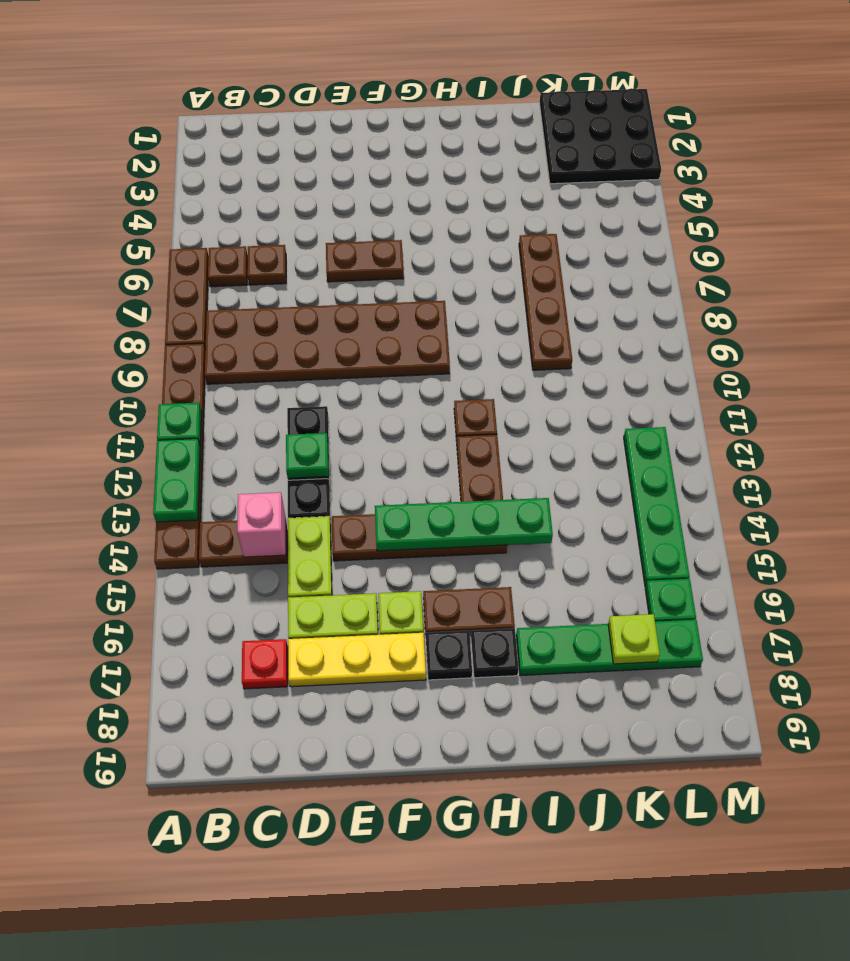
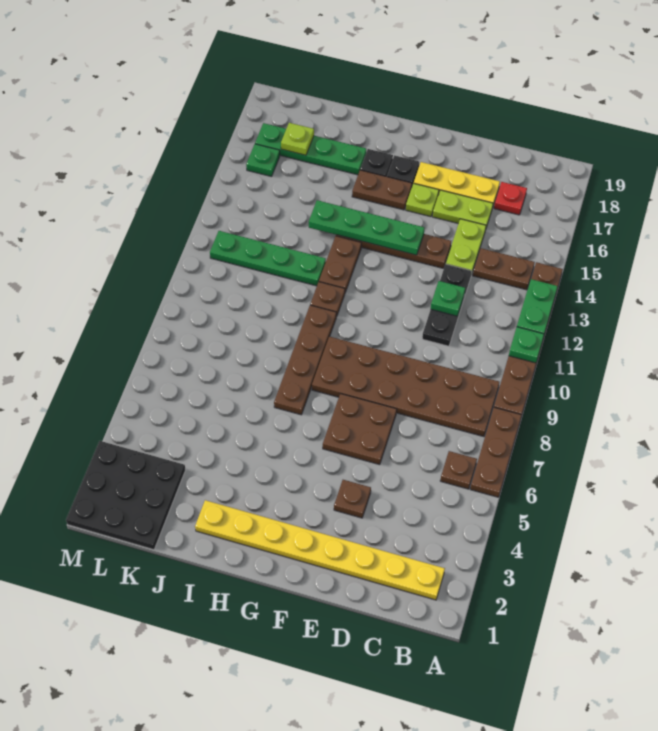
none -> yellow 1x8 plate [195,500,445,600]
brown 1x1 plate [247,245,286,285] -> brown 1x1 plate moved to [334,480,371,518]
pink 1x1 brick [237,492,286,557] -> none
brown 1x2 plate [326,240,404,282] -> brown 2x2 plate [323,394,397,465]
brown 1x4 plate [519,234,572,370] -> brown 1x4 plate moved to [274,305,337,415]
green 1x4 plate [624,427,690,586] -> green 1x4 plate turned to [210,231,326,286]

